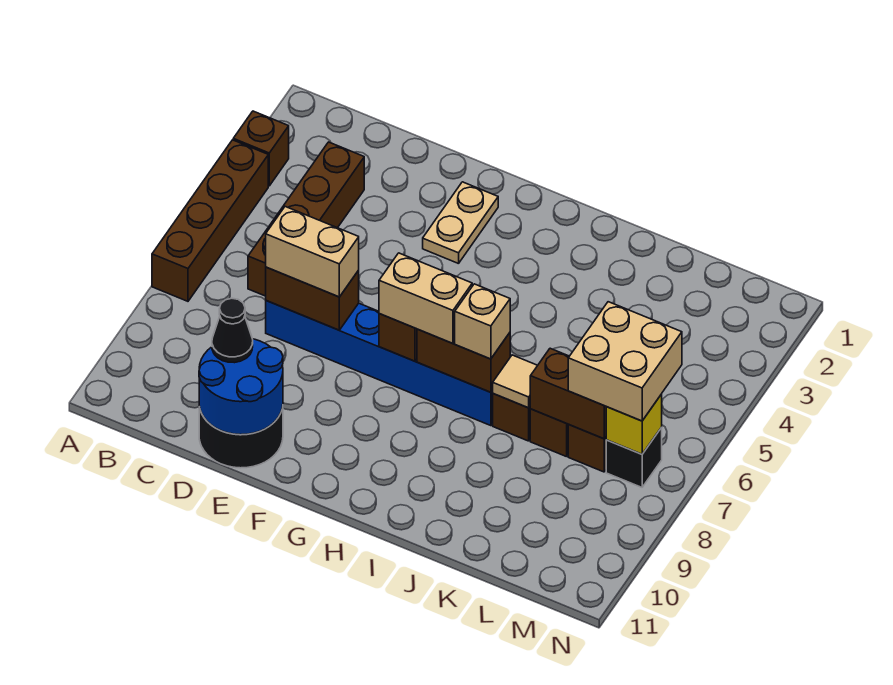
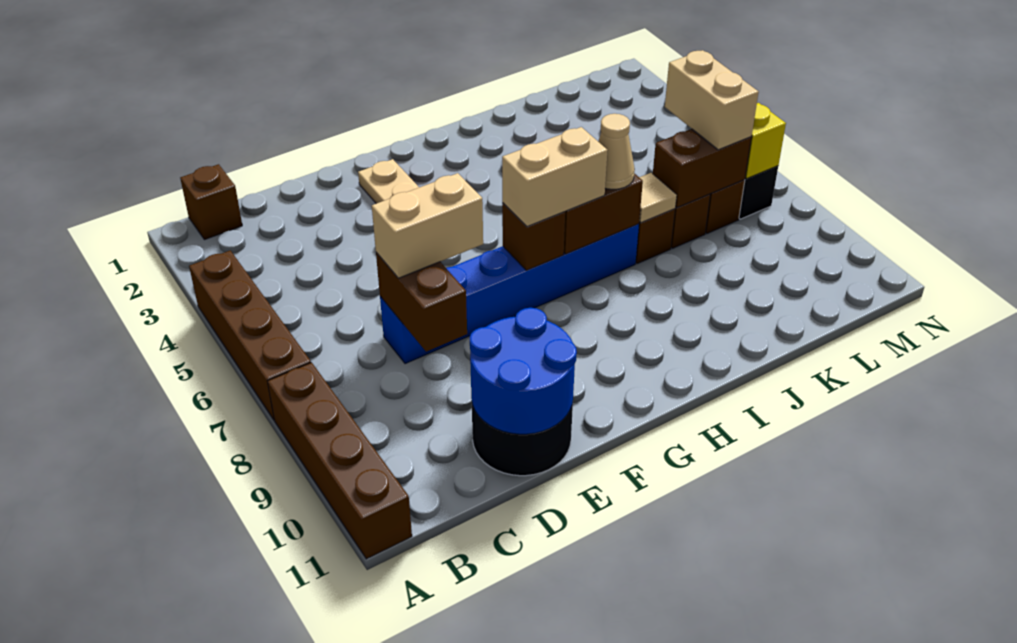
brown 1x1 brick [233,111,289,186] -> brown 1x1 brick moved to [180,164,242,240]
brown 1x4 brick [248,142,364,296] -> brown 1x4 brick moved to [268,362,412,559]
brown 1x2 brick [266,267,359,330] -> brown 1x2 brick turned to [376,253,467,352]
black 1x1 cone [212,298,253,363] -> none
tan 1x1 brick [455,284,510,359] -> tan 1x1 cone [598,114,635,189]
tan 2x2 brick [568,302,682,421] -> tan 1x2 brick [665,50,759,150]

